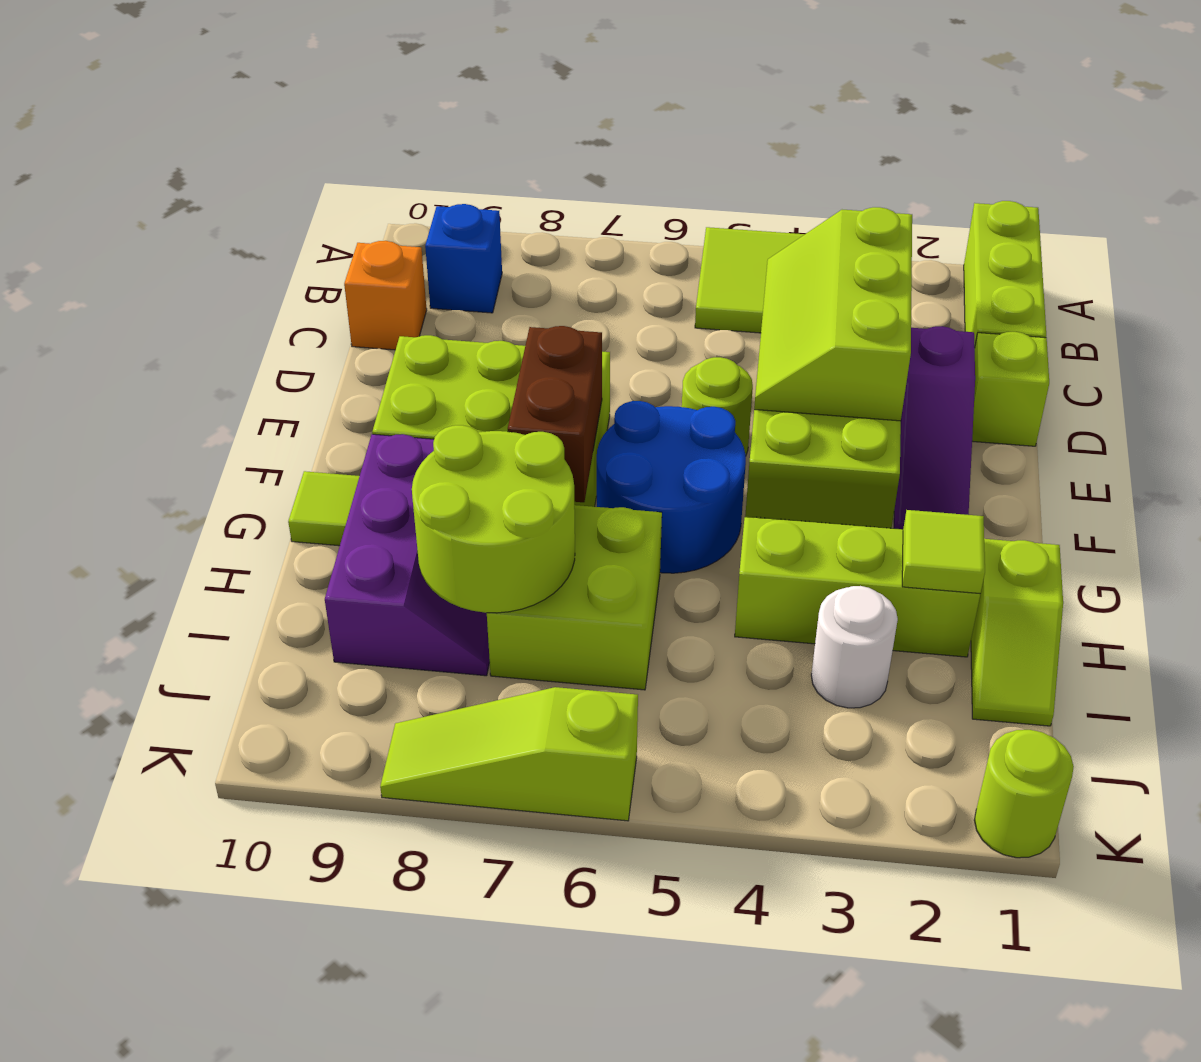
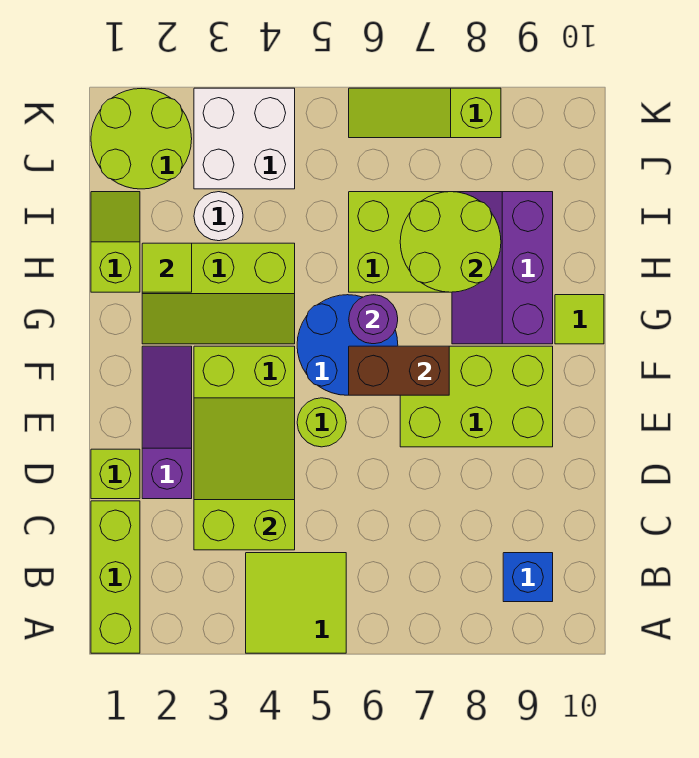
lime 2x3 slope [754,207,912,421] -> lime 2x3 slope turned to [194,398,295,550]
orange 1x1 brick [344,241,427,350] -> none
brown 1x2 brick [508,326,602,502] -> brown 1x2 brick turned to [349,346,449,395]
none -> purple 1x1 round brick [349,295,398,344]
none -> white 2x2 brick [194,88,295,189]
lime 1x1 round brick [974,730,1074,858] -> lime 2x2 round brick [91,89,192,189]
lime 1x3 slope [380,687,638,821] -> lime 1x3 slope turned to [349,88,501,138]

